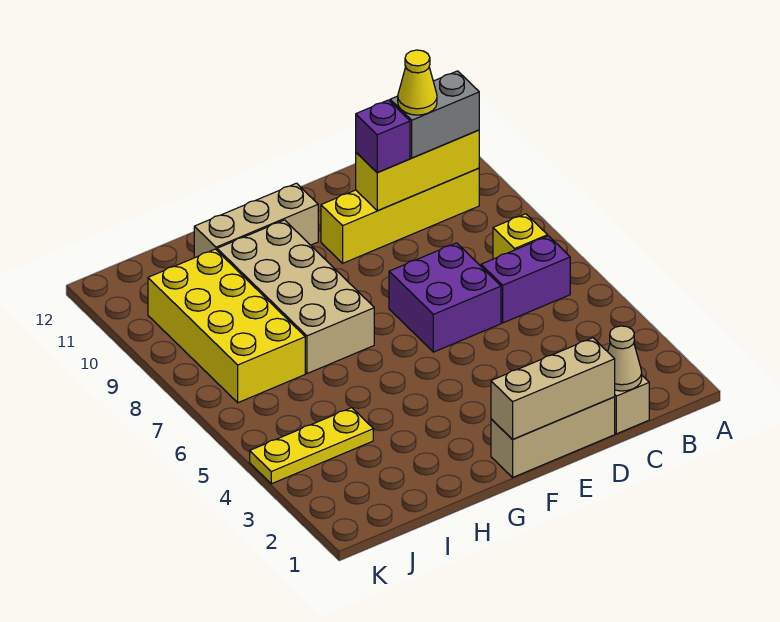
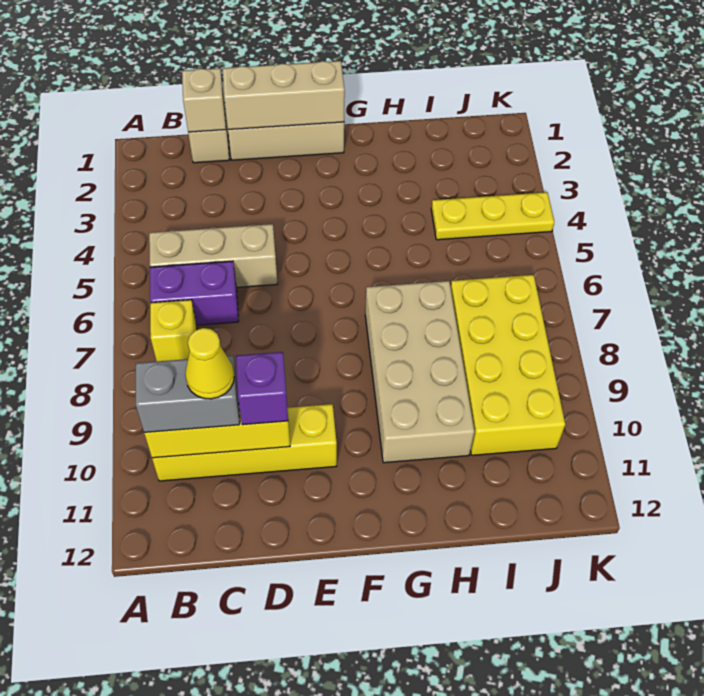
tan 1x1 cone [608,326,642,391] -> tan 1x1 brick [182,68,226,132]
purple 2x2 brick [389,243,501,352] -> none
tan 1x3 brick [194,183,318,258] -> tan 1x3 brick moved to [149,224,278,287]

